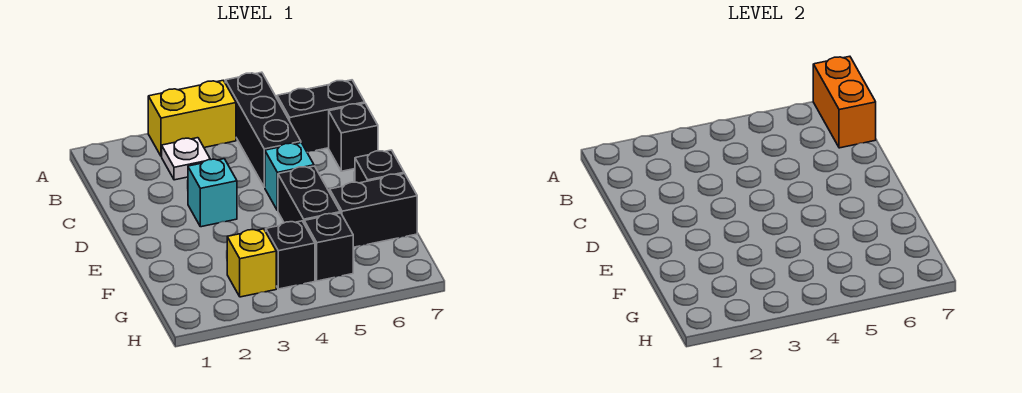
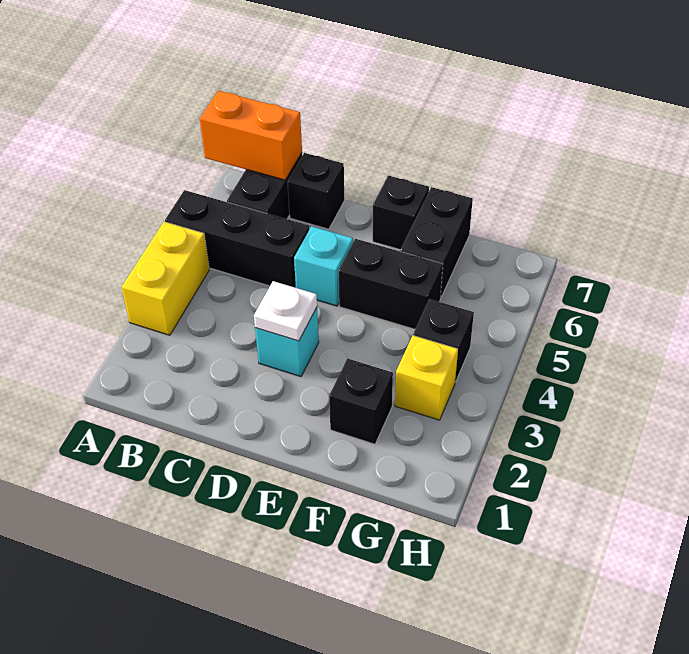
white 1x1 plate [162,138,211,180] -> white 1x1 plate moved to [254,281,317,341]
black 1x1 brick [304,213,353,281] -> black 1x1 brick moved to [329,358,393,444]

